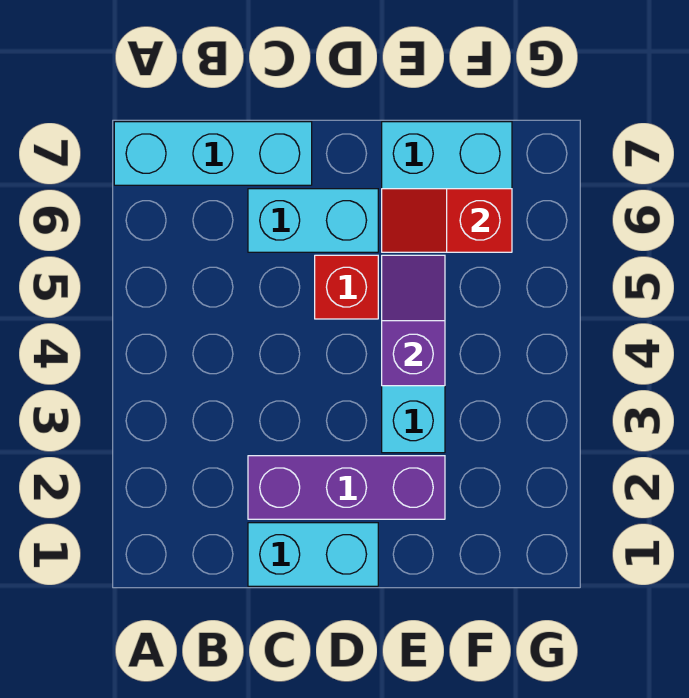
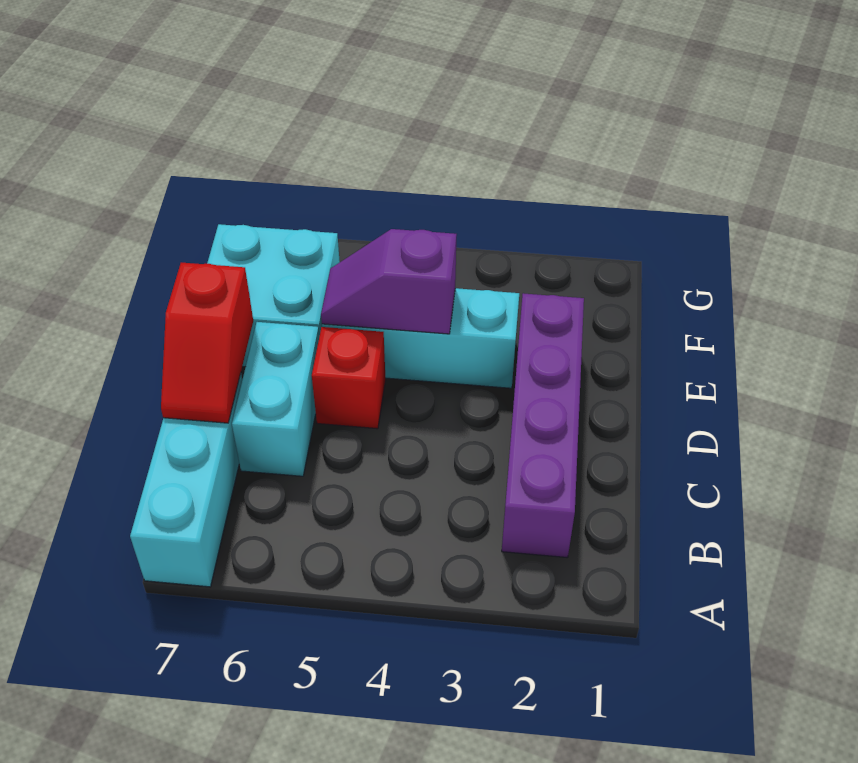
cyan 1x2 brick [248,523,378,586] -> none
purple 1x3 brick [248,456,445,519] -> purple 1x4 brick [502,293,584,558]
red 1x2 slope [382,189,512,252] -> red 1x2 slope moved to [161,263,253,423]

